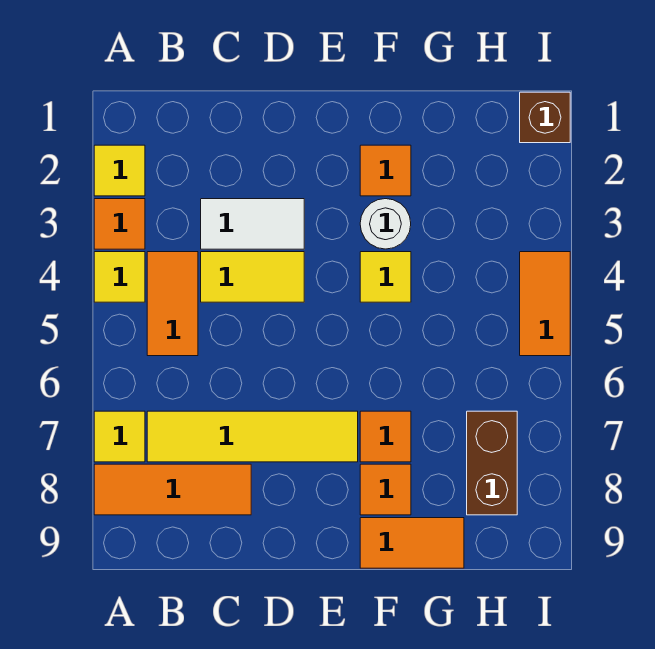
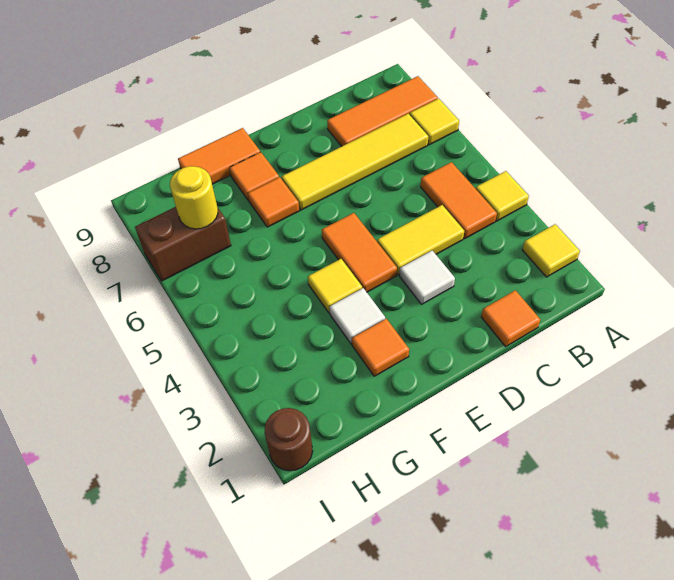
orange 1x1 tile [94,199,145,249] -> orange 1x1 tile moved to [481,290,540,346]
white 1x2 tile [201,199,304,249] -> white 1x1 tile [399,251,455,304]
white 1x1 round brick [360,199,411,249] -> white 1x1 tile [329,288,385,344]
brown 1x2 brick [467,411,517,515] -> brown 1x2 brick turned to [135,207,231,281]
none -> yellow 1x1 round brick [170,166,218,229]
brown 1x1 brick [520,92,570,143] -> brown 1x1 round brick [265,408,313,471]
orange 1x2 tile [520,252,570,356] -> orange 1x2 tile moved to [322,213,397,292]

